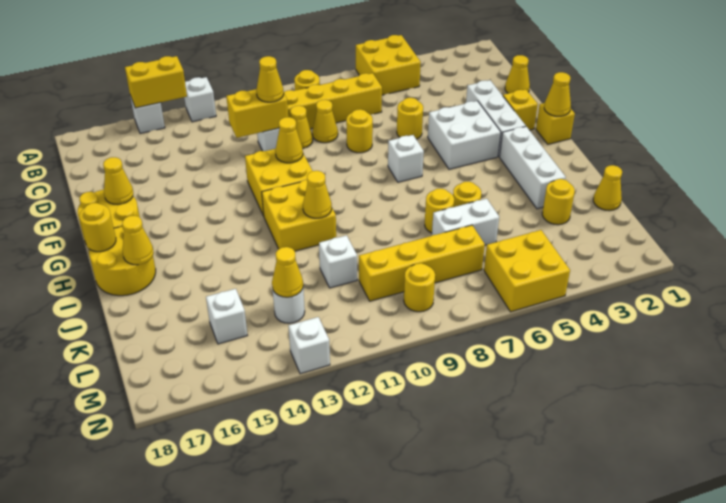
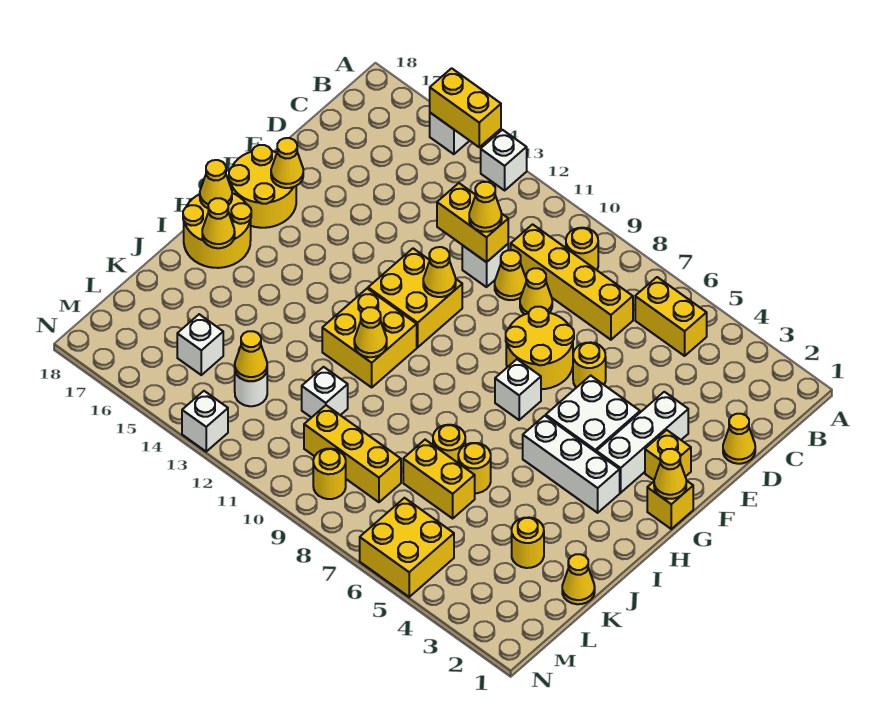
yellow 2x2 brick [356,35,421,95] -> yellow 1x2 brick [635,277,707,356]
yellow 1x1 round brick [346,109,373,153] -> yellow 2x2 round brick [506,307,574,389]
white 1x3 brick [500,127,566,209] -> white 1x3 brick turned to [523,416,620,513]
yellow 1x1 round brick [79,203,116,252] -> yellow 1x1 cone [200,160,232,208]
white 1x2 brick [432,199,499,245] -> yellow 1x2 brick [403,440,475,518]
yellow 1x4 brick [359,225,485,301] -> yellow 1x3 brick [304,405,401,502]

